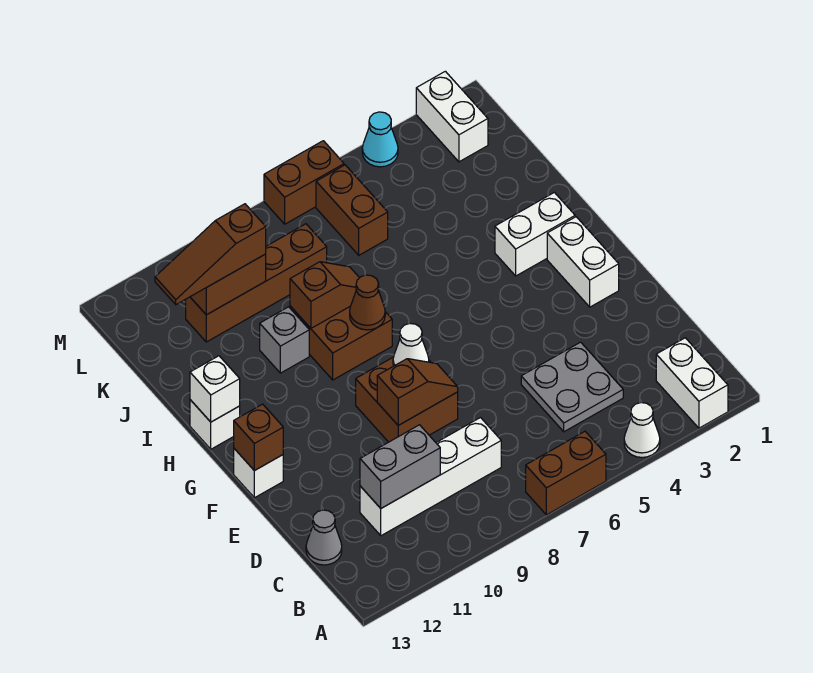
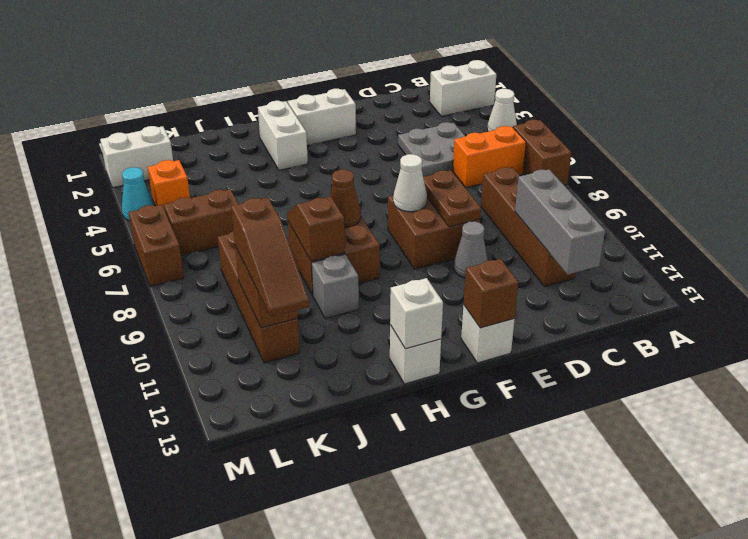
none -> orange 1x2 brick [453,126,526,188]
white 1x4 brick [360,418,501,536] -> brown 1x4 brick [481,167,576,286]
grey 1x2 brick [360,425,440,508] -> grey 1x3 brick [515,169,605,275]
grey 1x1 cone [306,510,342,565] -> grey 1x1 cone moved to [454,221,488,278]
brown 1x2 slope [377,359,458,425] -> brown 1x2 plate [423,170,481,227]
none -> orange 1x1 brick [148,160,190,208]

